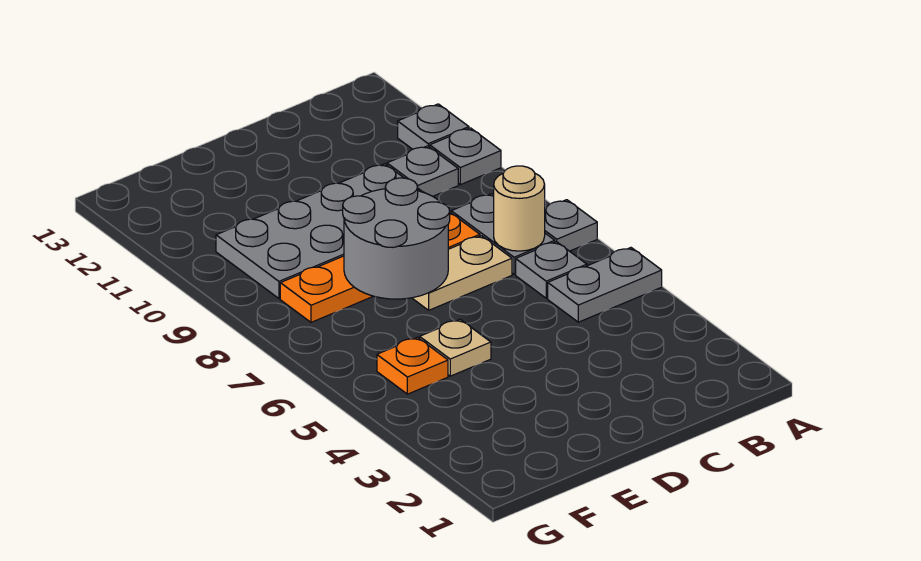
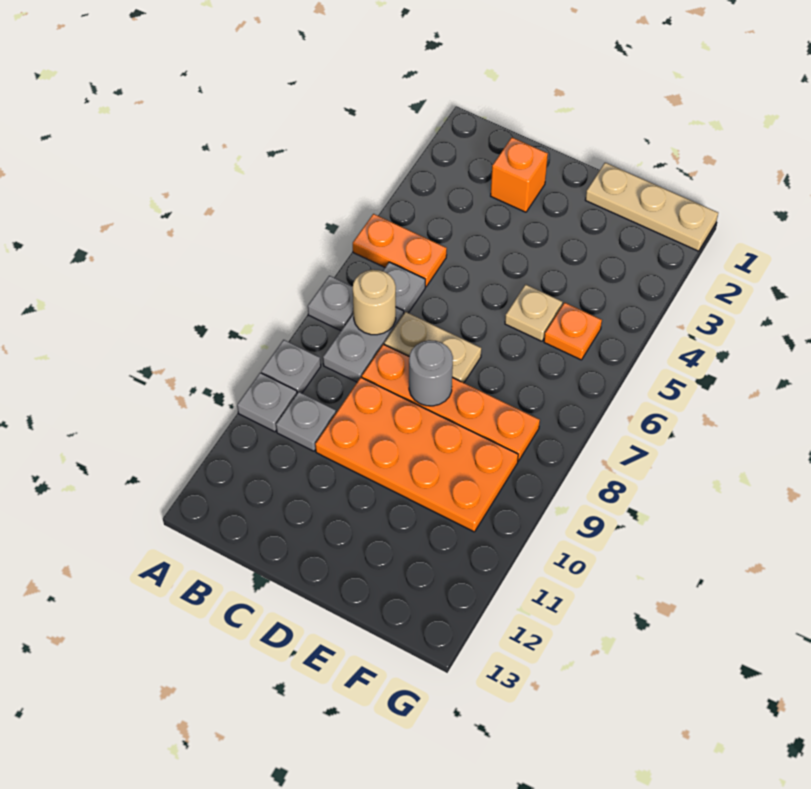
grey 1x2 plate [548,248,662,322] -> orange 1x2 plate [353,214,447,287]
grey 1x1 plate [398,104,469,149] -> grey 1x1 plate moved to [261,340,321,393]
none -> orange 1x1 brick [491,138,548,212]
grey 2x4 plate [216,164,424,298] -> orange 2x4 plate [315,378,518,532]
grey 2x2 round brick [343,178,450,299] -> grey 1x1 round brick [409,340,453,406]
none -> tan 1x3 plate [585,163,718,251]

